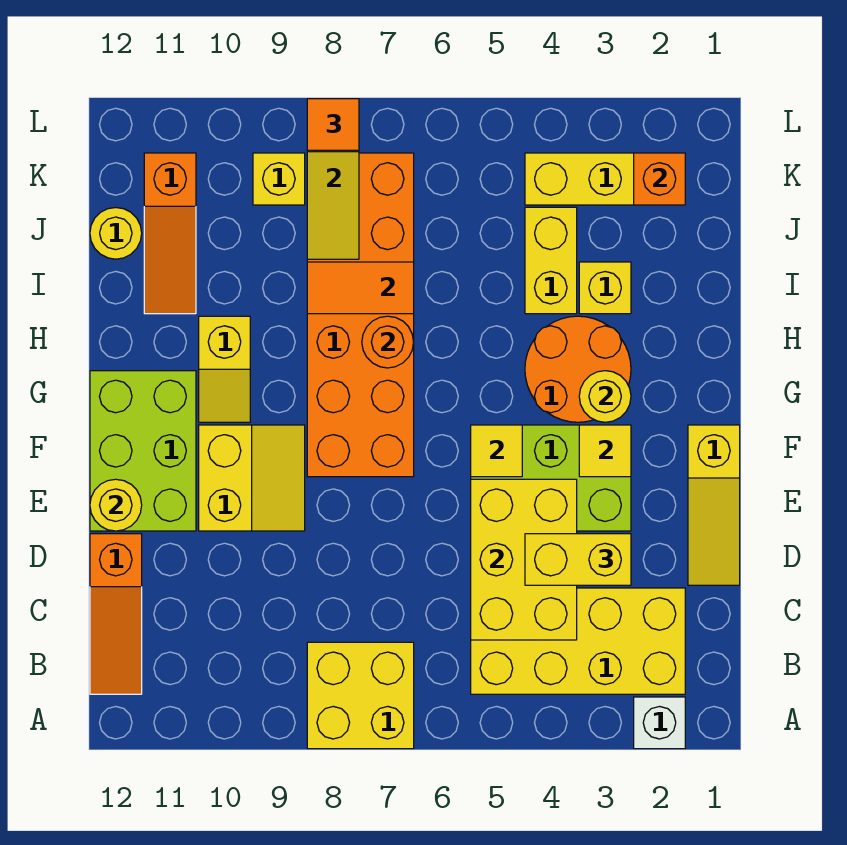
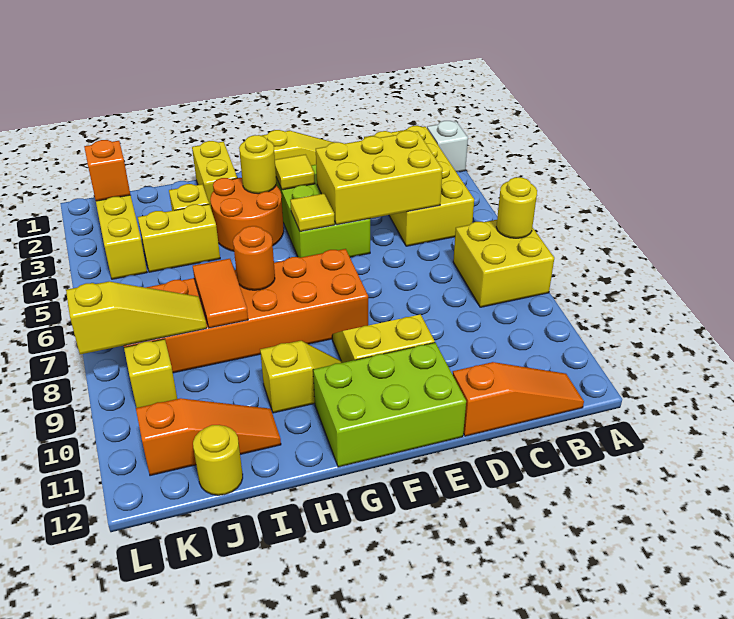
yellow 1x2 brick [525,534,631,585] -> yellow 1x2 brick moved to [192,141,237,207]
yellow 1x1 round brick [90,479,142,531] -> yellow 1x1 round brick moved to [496,177,537,238]
orange 1x1 tile [307,99,359,150] -> none

